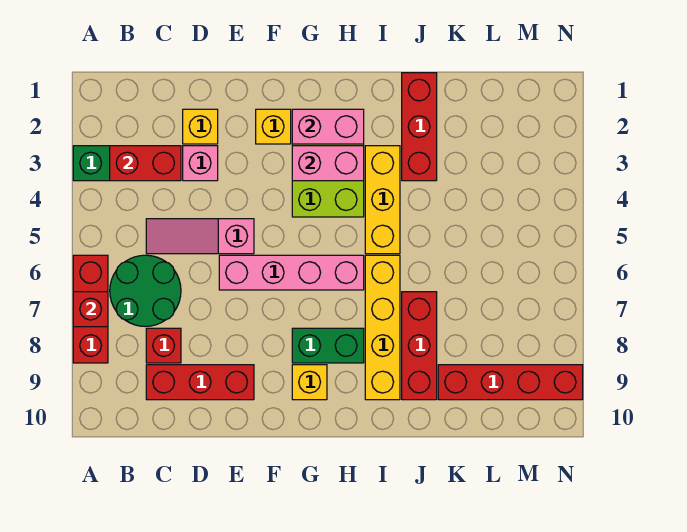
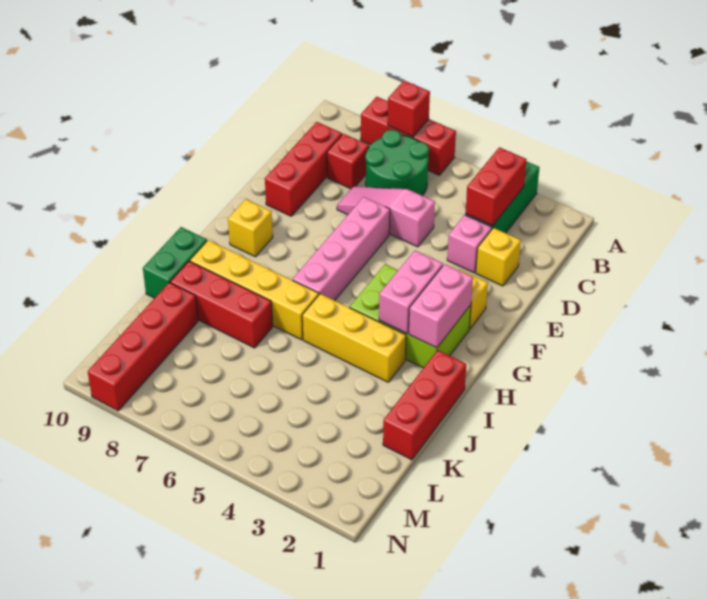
pink 1x3 slope [146,219,254,254] -> pink 1x3 slope turned to [337,186,435,247]
green 1x2 brick [292,328,364,363] -> green 1x2 brick moved to [143,227,207,298]
red 1x3 brick [402,73,437,181] -> red 1x3 brick turned to [383,350,466,460]

